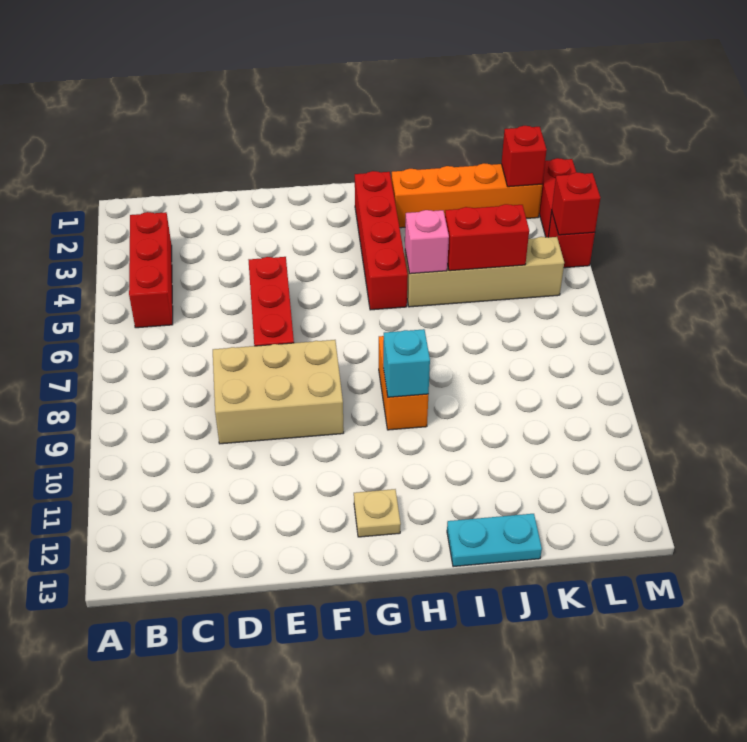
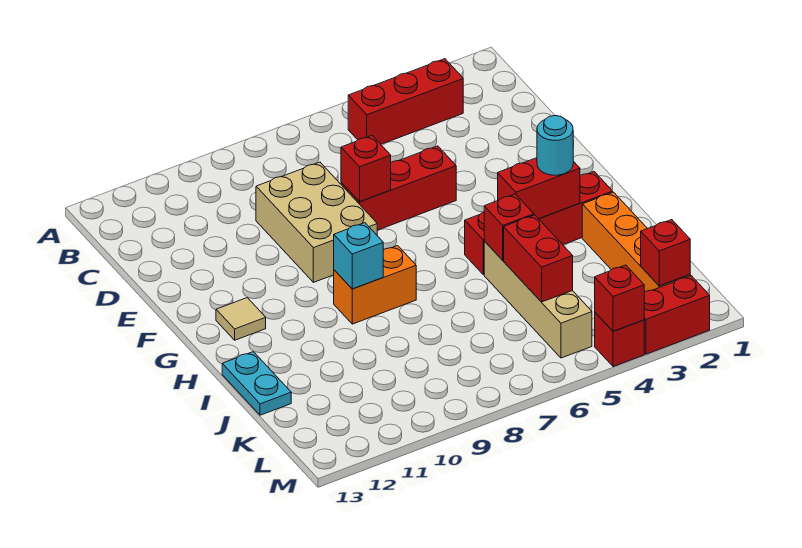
none -> red 1x1 brick [341,136,391,202]
tan 1x1 plate [354,489,401,537] -> tan 1x1 tile [216,298,266,340]
none -> red 1x2 brick [498,158,580,219]
none -> cyan 1x1 round brick [537,116,573,175]
pink 1x1 brick [405,210,449,274] -> red 1x1 brick [484,194,534,260]

